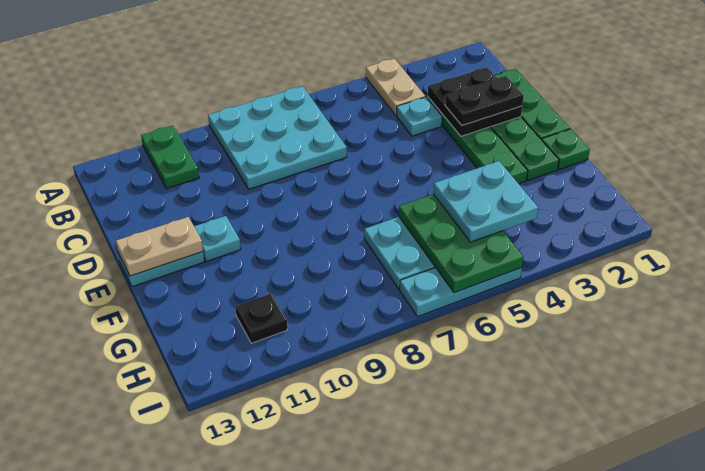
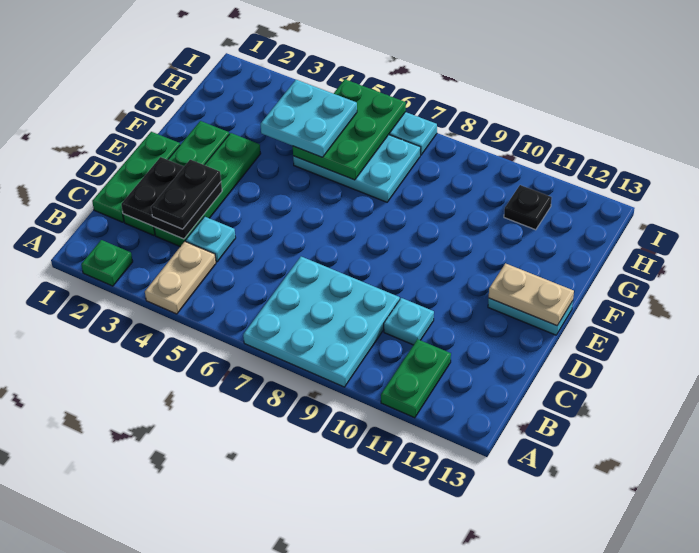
black 1x2 plate [445,76,524,125] -> black 1x2 plate turned to [151,160,221,229]
cyan 1x1 plate [194,216,241,261] -> cyan 1x1 plate moved to [384,298,434,345]
green 1x1 plate [542,129,590,170] -> green 1x1 plate moved to [81,240,133,286]

